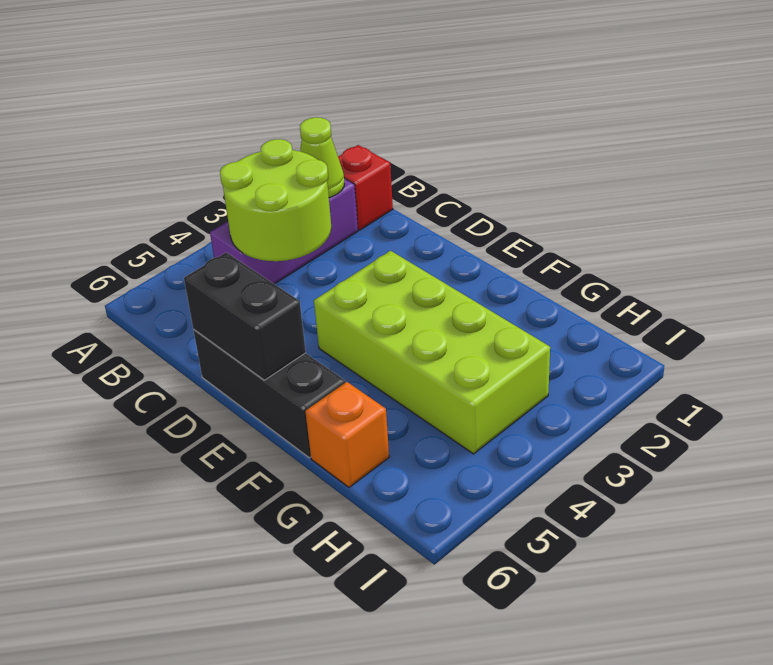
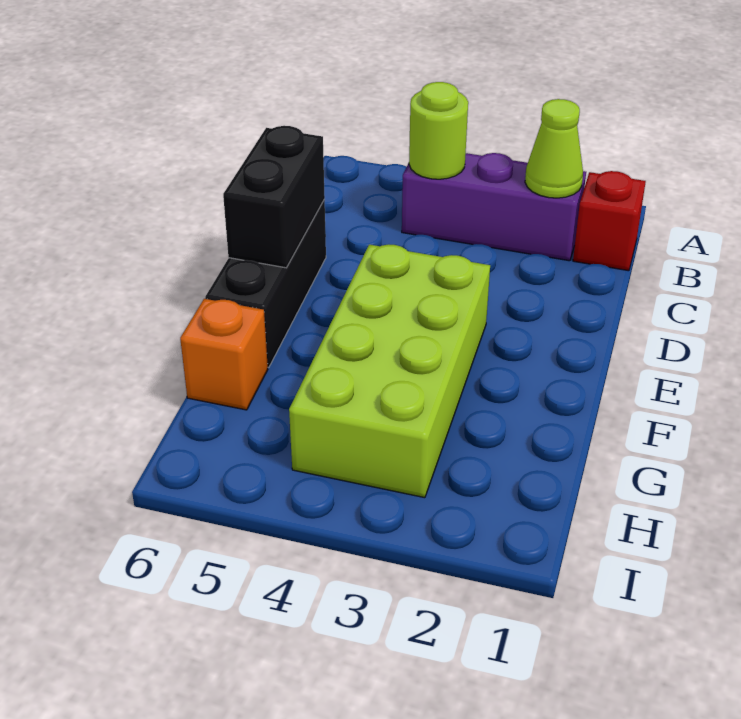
lime 2x2 round brick [220,139,331,261] -> lime 1x1 round brick [409,82,468,179]

